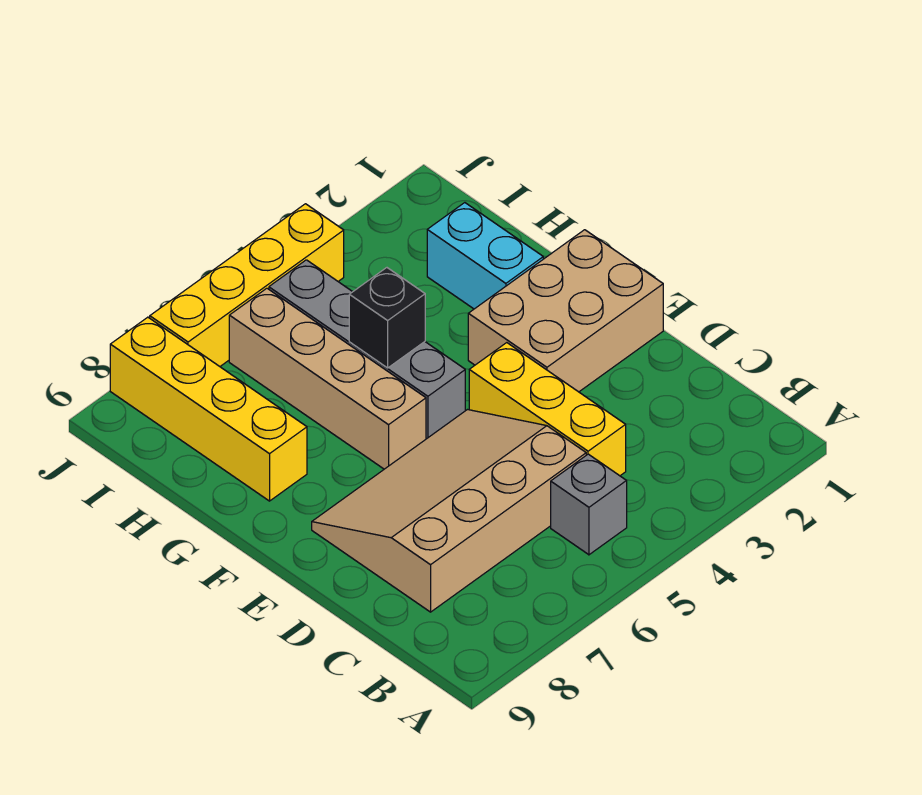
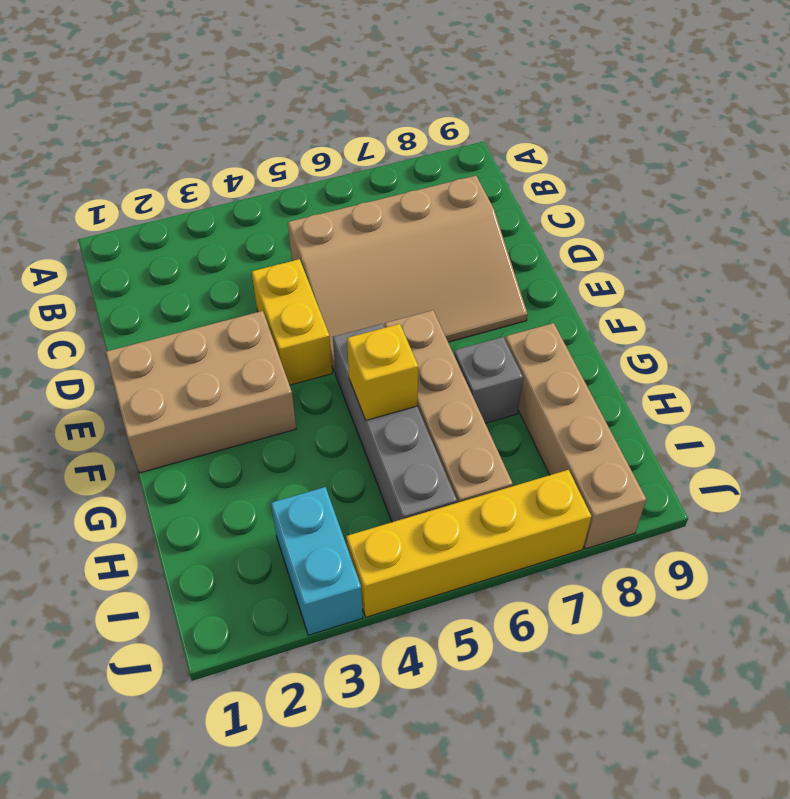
grey 1x1 brick [551,454,627,555] -> grey 1x1 brick moved to [454,337,523,423]
yellow 1x3 brick [469,343,626,476] -> yellow 1x2 brick [252,259,332,385]
cyan 1x2 brick [427,203,543,309] -> cyan 1x2 brick moved to [271,487,363,635]
black 1x1 brick [349,268,425,368] -> yellow 1x1 brick [347,324,418,420]
yellow 1x4 brick [110,317,307,501] -> tan 1x4 brick [505,323,646,549]

